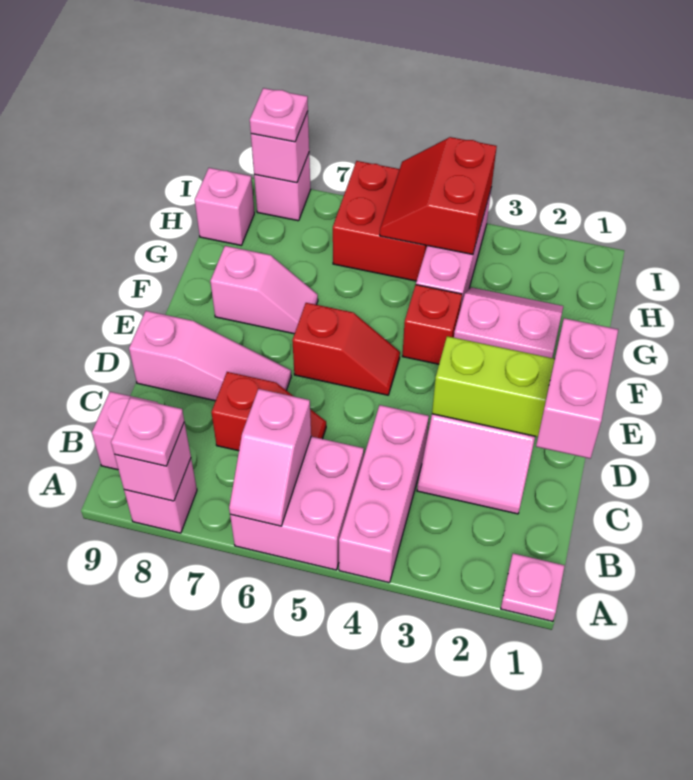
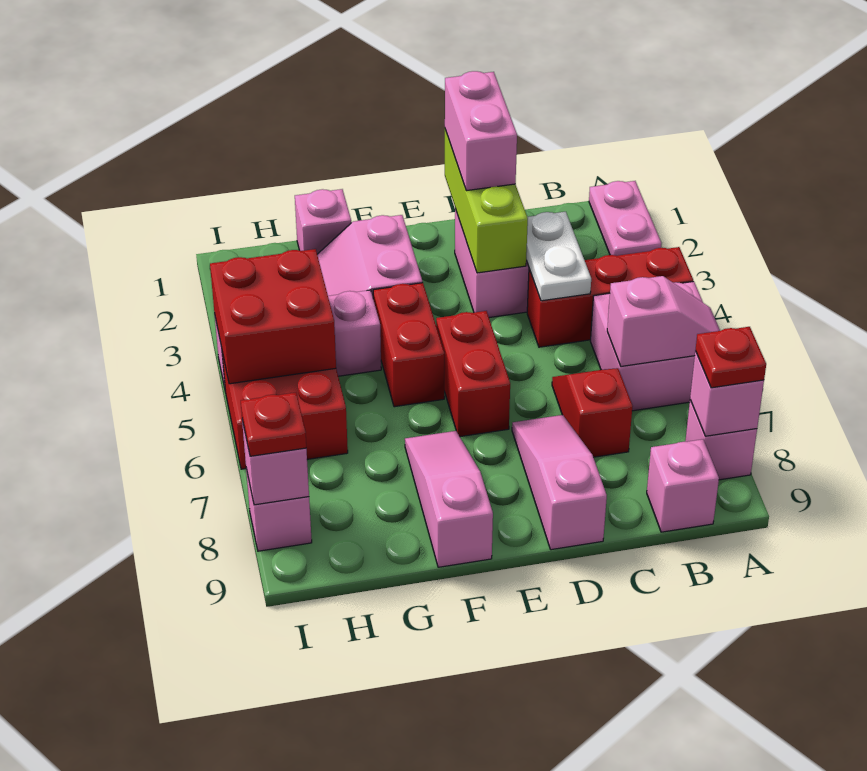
pink 1x1 plate [501,553,565,621] -> pink 1x2 plate [589,181,662,256]
pink 1x3 brick [339,405,429,583] -> red 1x3 brick [527,247,693,347]
pink 1x1 plate [111,397,184,466] -> red 1x1 plate [696,327,766,388]
pink 1x2 brick [536,318,618,458] -> pink 1x2 brick turned to [445,71,517,191]
none -> white 1x2 plate [526,212,591,301]
red 1x2 slope [292,303,400,395] -> red 1x2 brick [436,311,510,437]
red 1x1 brick [403,285,462,364] -> red 1x2 brick [373,283,444,407]
pink 1x2 slope [210,246,318,334] -> pink 1x3 slope [405,431,493,567]
red 2x2 slope [380,137,497,255] -> red 2x2 brick [210,249,336,384]
pink 1x1 brick [195,168,254,245] -> pink 1x1 brick moved to [295,189,351,254]
pink 1x1 plate [250,88,308,142] -> red 1x1 plate [241,392,306,456]

